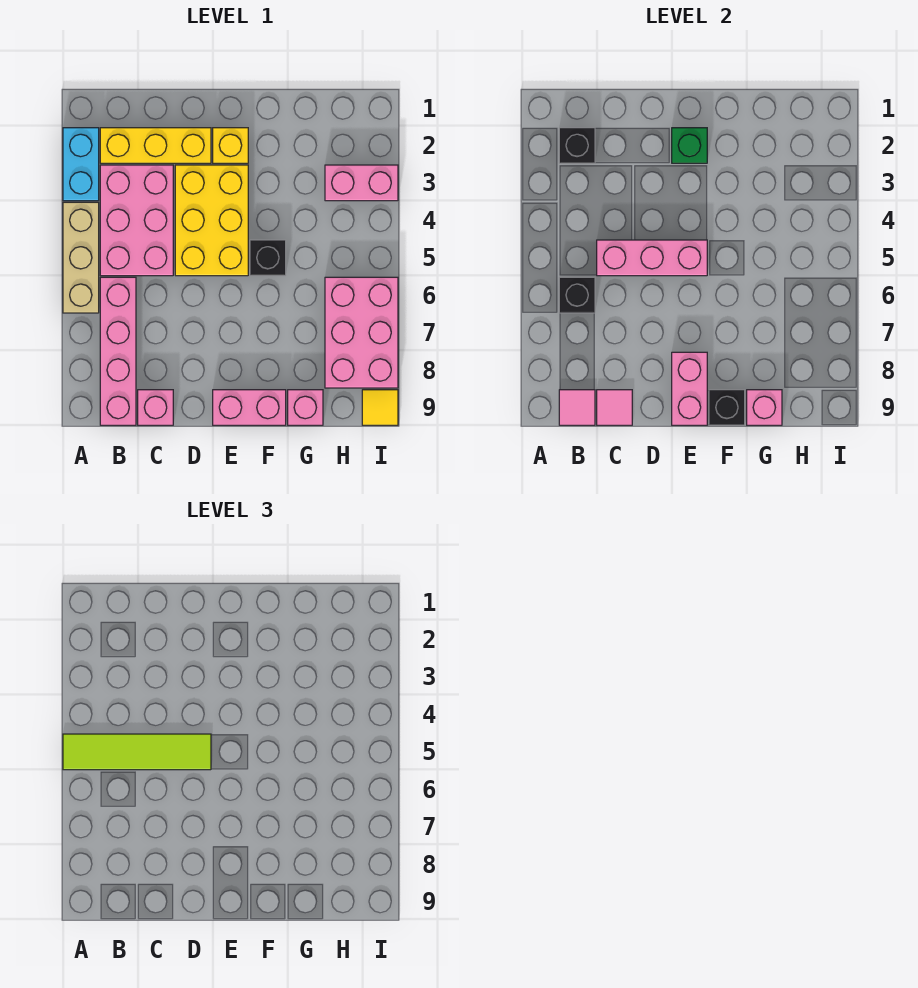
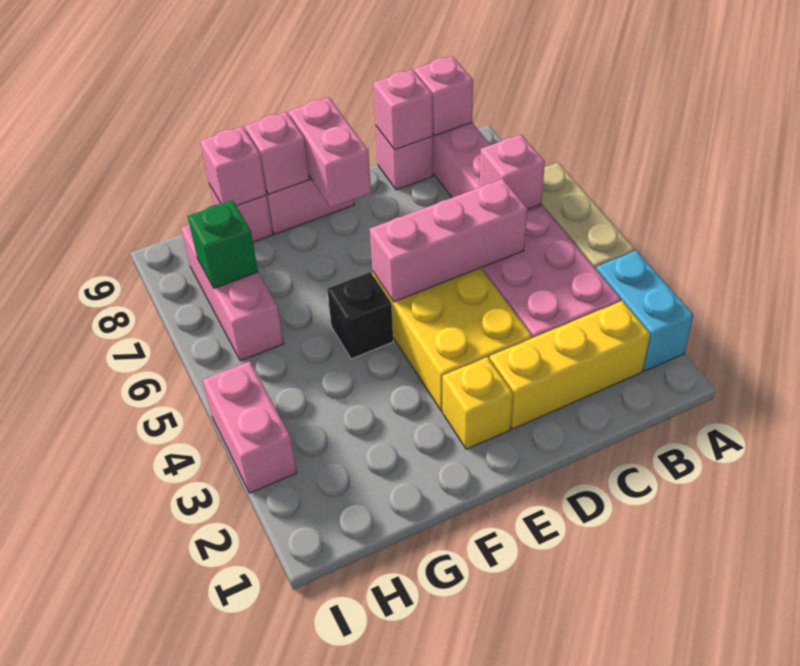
lime 1x4 tile [63,734,211,770] -> none
black 1x1 brick [559,128,595,163] -> none
black 1x1 brick [559,277,595,313] -> pink 1x1 brick [480,134,545,209]
pink 1x1 tile [559,390,595,425] -> pink 1x1 brick [414,56,473,135]
pink 1x1 tile [597,390,632,425] -> pink 1x1 brick [373,70,433,150]
green 1x1 brick [672,128,707,163] -> green 1x1 brick moved to [188,200,258,288]
black 1x1 brick [709,390,745,425] -> pink 1x1 brick [245,112,309,194]
pink 1x2 brick [325,165,398,201] -> pink 1x2 brick turned to [203,361,297,493]
pink 2x3 brick [325,277,398,388] -> pink 1x3 brick [181,225,284,361]
yellow 1x1 tile [362,390,398,425] -> none

